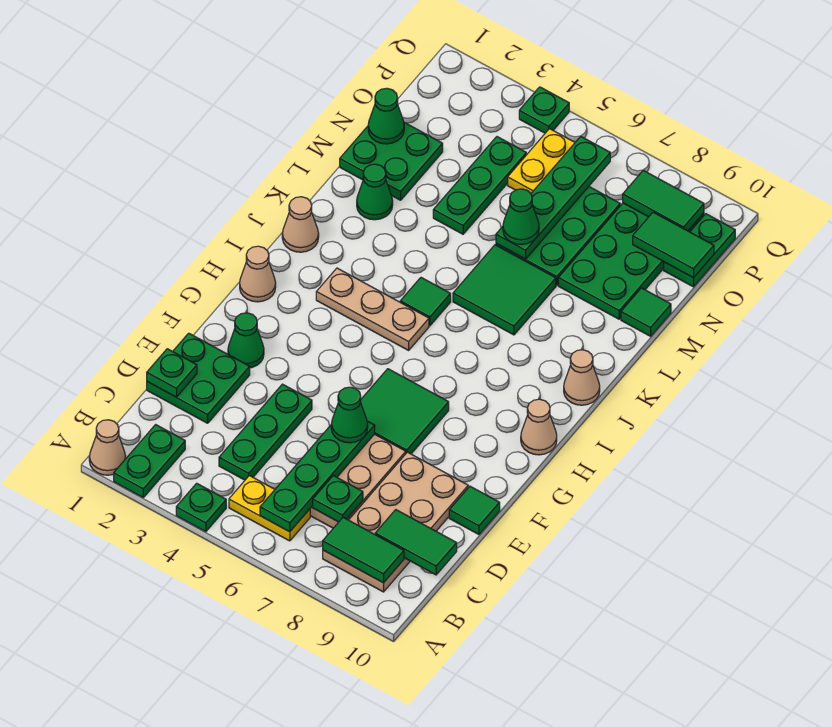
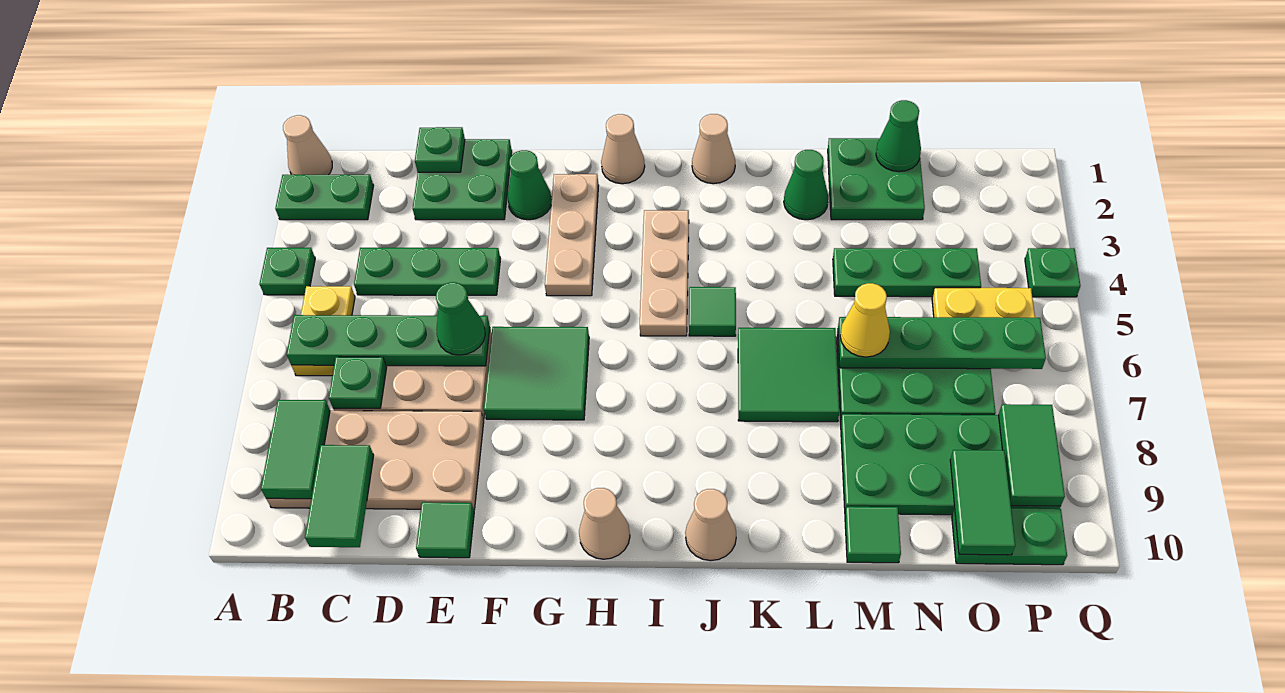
none -> tan 1x3 plate [545,174,599,296]
green 1x1 cone [503,189,539,244] -> yellow 1x1 cone [840,283,890,357]

